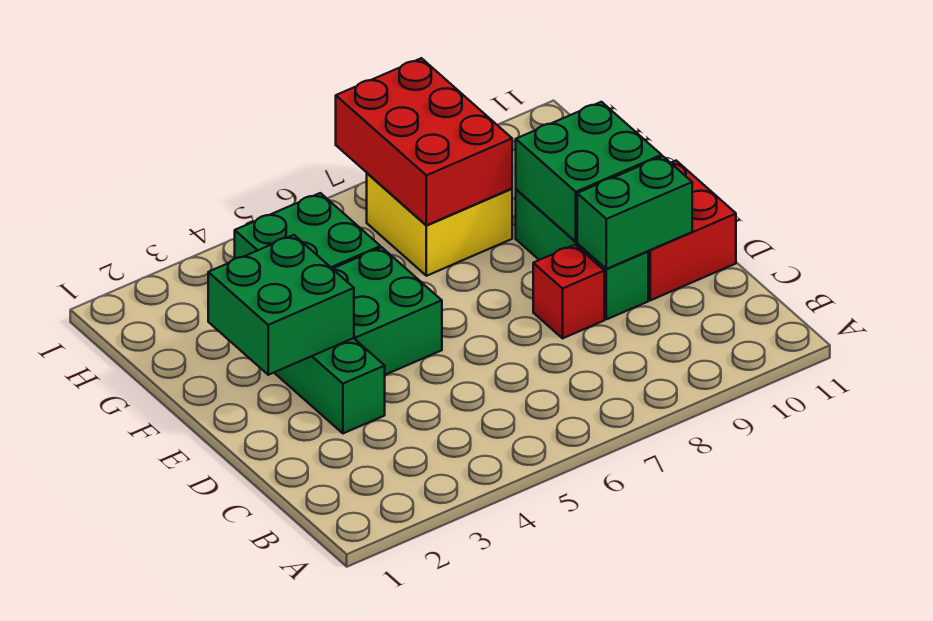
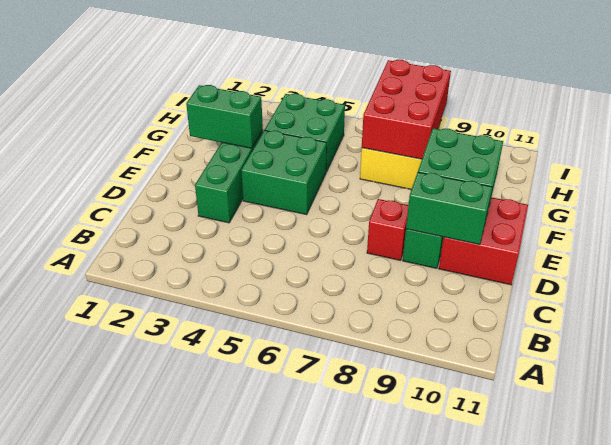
green 2x2 brick [208,235,354,375] -> green 1x2 brick [186,85,263,148]

